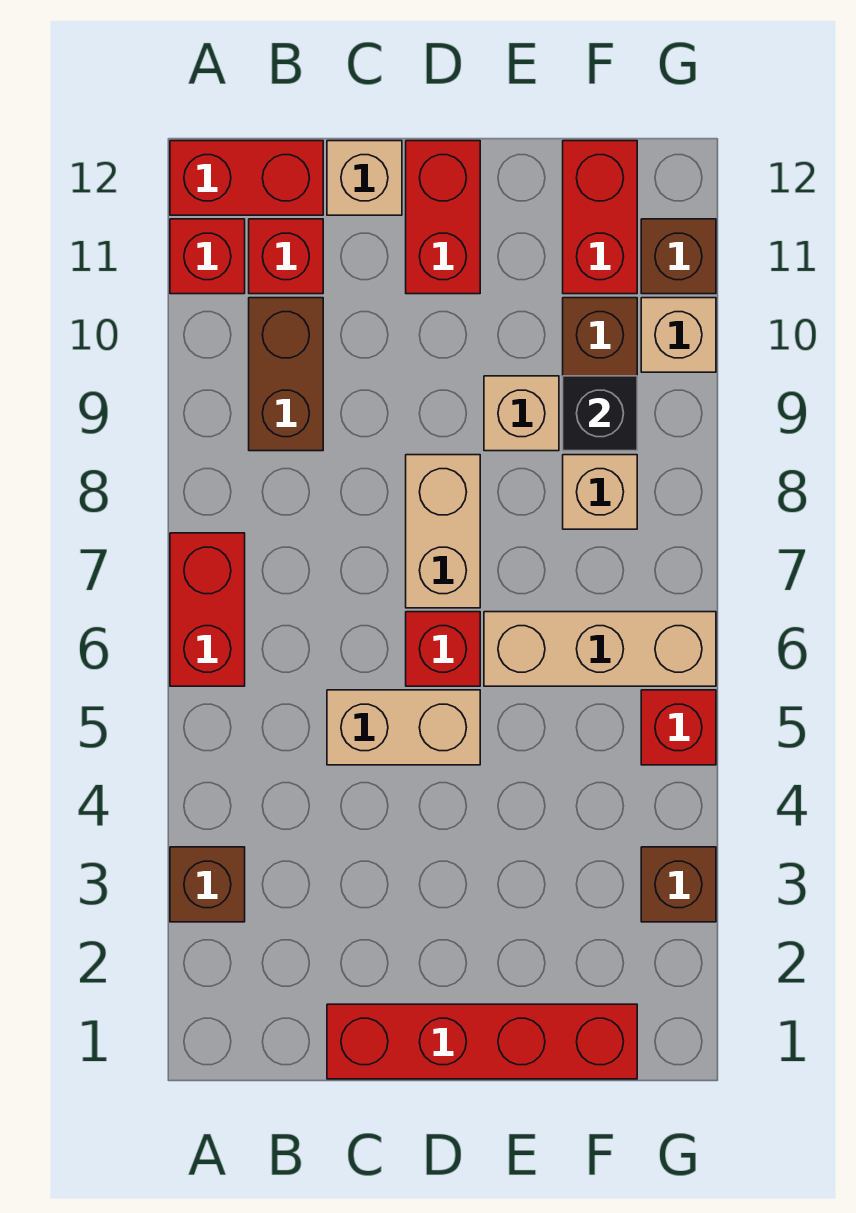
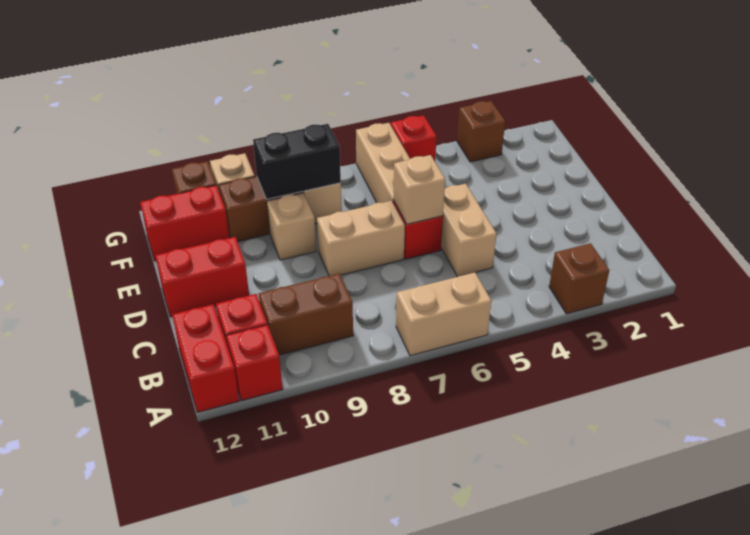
red 1x2 brick [170,533,245,686] -> tan 1x2 brick [396,273,491,356]
red 1x4 brick [327,1004,637,1079] -> none
tan 1x1 brick [327,141,402,215] -> tan 1x1 brick moved to [394,155,445,224]
black 1x1 brick [563,376,637,451] -> black 1x2 brick [253,124,341,199]

